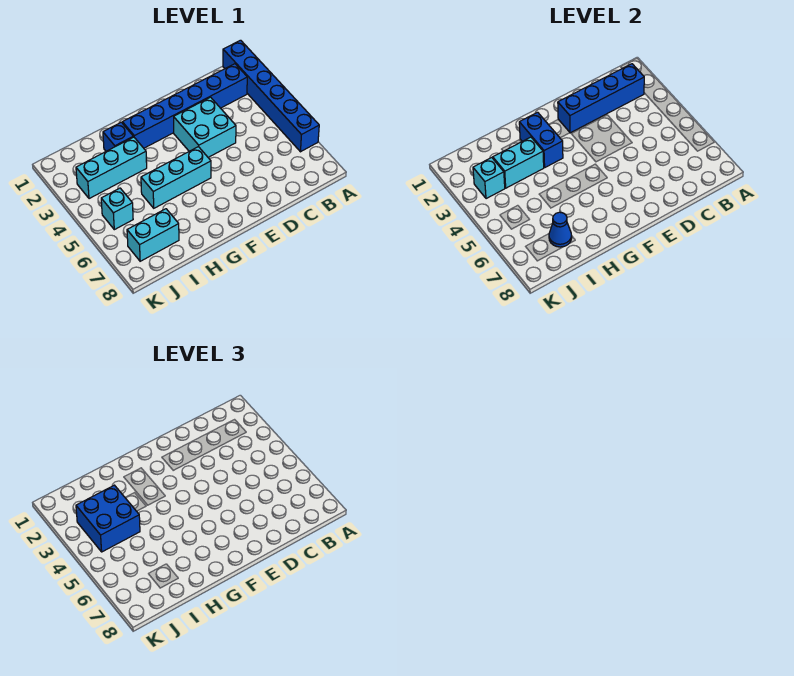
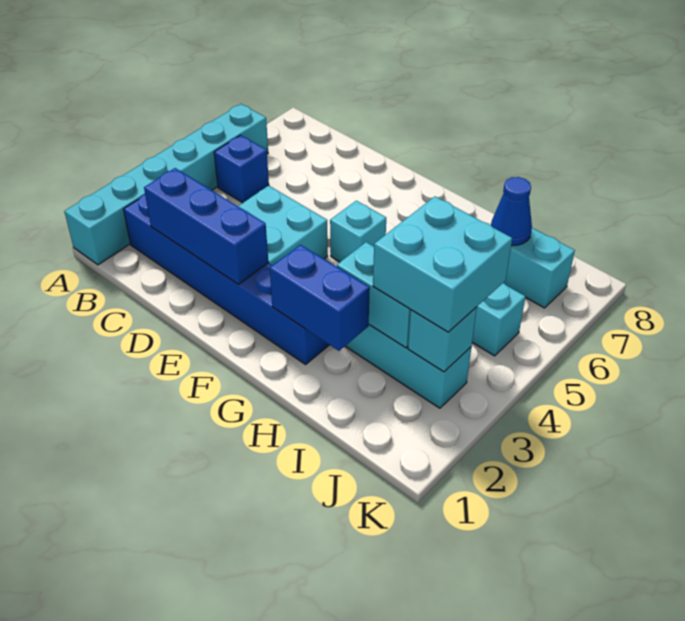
blue 1x6 brick [223,40,319,152] -> cyan 1x6 brick [64,104,268,265]
blue 1x4 brick [558,64,644,133] -> blue 1x3 brick [144,168,268,284]
cyan 1x3 brick [141,147,211,208] -> cyan 1x1 brick [330,201,386,262]
blue 1x2 brick [519,112,563,167] -> blue 1x2 brick turned to [270,245,370,351]
blue 1x1 brick [103,122,133,151] -> blue 1x1 brick moved to [214,135,269,203]
blue 2x2 brick [76,485,140,552] -> cyan 2x2 brick [373,196,512,332]

